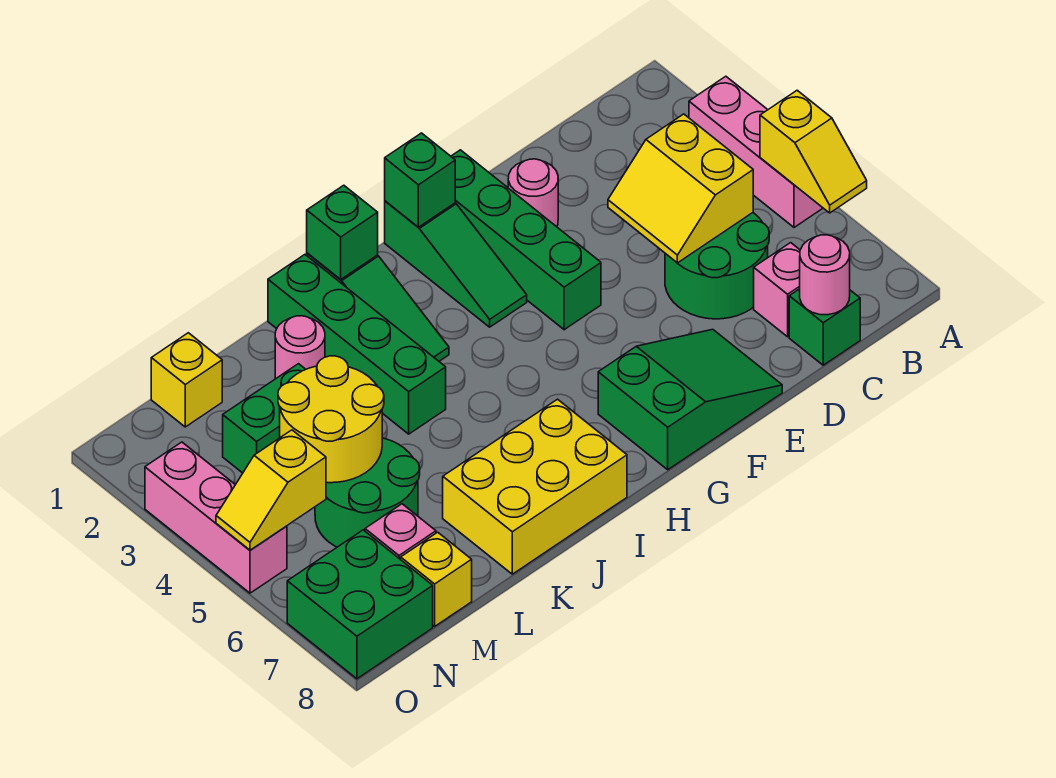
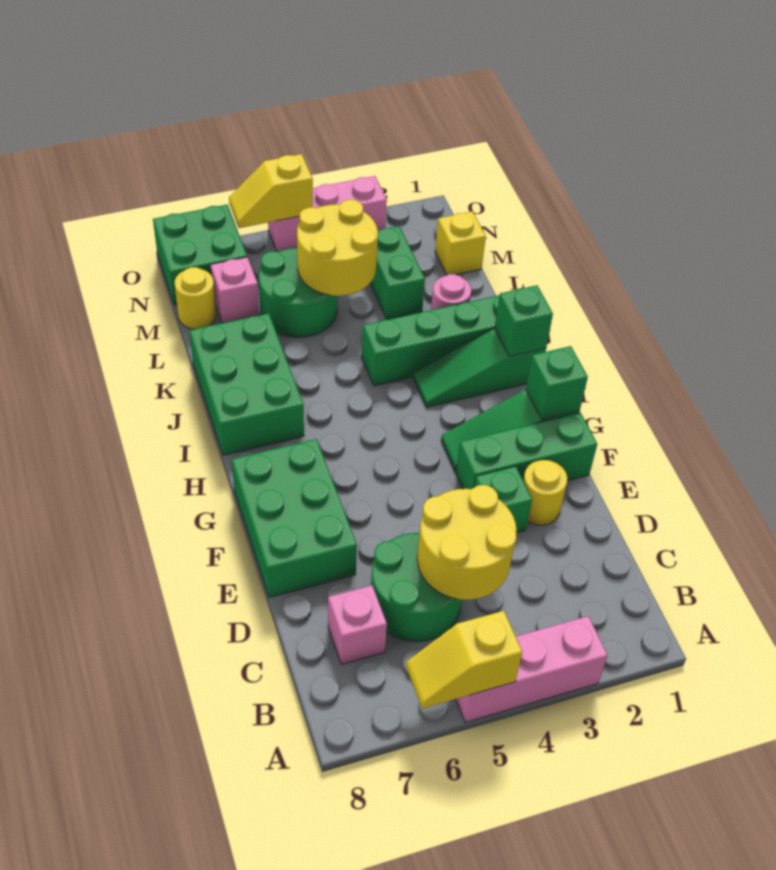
yellow 2x2 slope [608,114,753,263] -> yellow 2x2 round brick [417,485,517,600]
green 1x1 brick [789,289,860,365] -> green 1x1 brick moved to [474,466,532,533]
pink 1x1 round brick [800,235,850,315] -> none
pink 1x1 round brick [508,159,558,227] -> yellow 1x1 round brick [523,460,567,525]
green 2x3 slope [598,329,782,470] -> green 2x3 brick [232,439,357,597]
green 1x4 brick [451,150,601,330] -> green 1x3 brick [456,412,597,489]
yellow 2x3 brick [443,399,627,574] -> green 2x3 brick [190,313,304,455]
yellow 1x1 brick [401,532,472,626] -> yellow 1x1 round brick [174,267,216,329]
yellow 1x2 slope [216,430,326,550] -> yellow 1x2 slope turned to [229,154,313,228]

